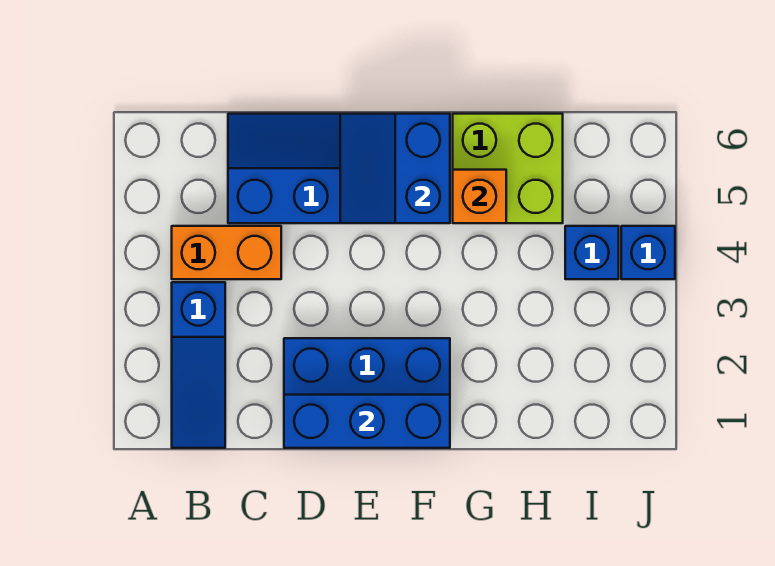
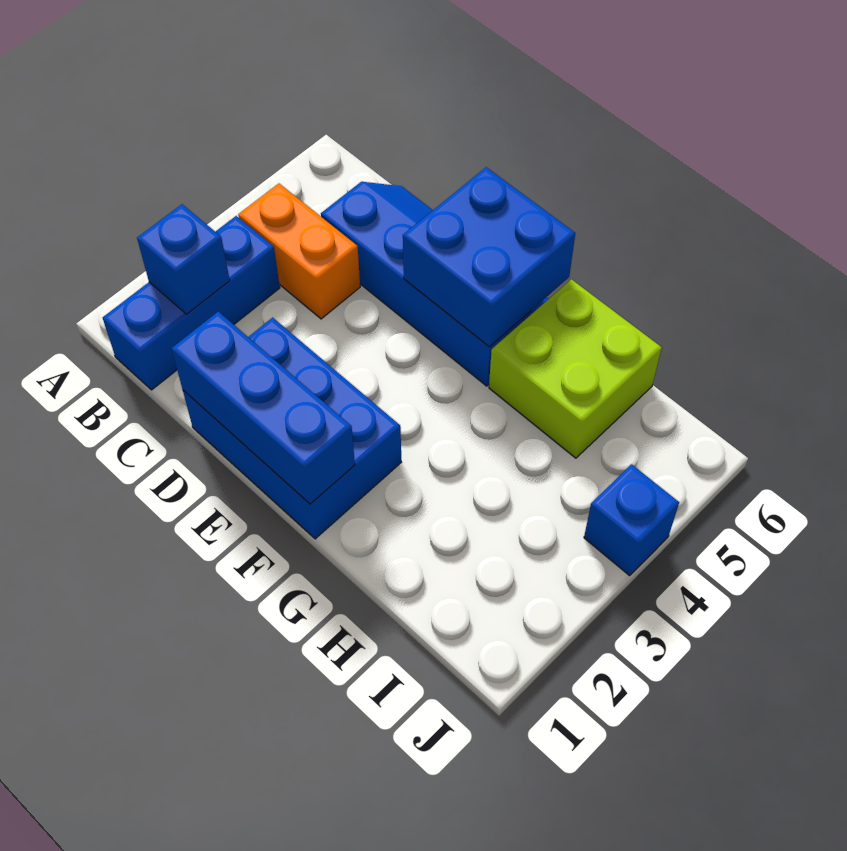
blue 1x3 slope [172,282,225,448] -> blue 1x3 brick [103,216,280,390]
blue 2x2 slope [340,114,450,223] -> blue 2x2 brick [403,167,575,347]
orange 1x1 brick [453,170,506,223] -> none
blue 1x1 brick [565,226,619,279] -> blue 1x1 brick moved to [137,204,230,314]

